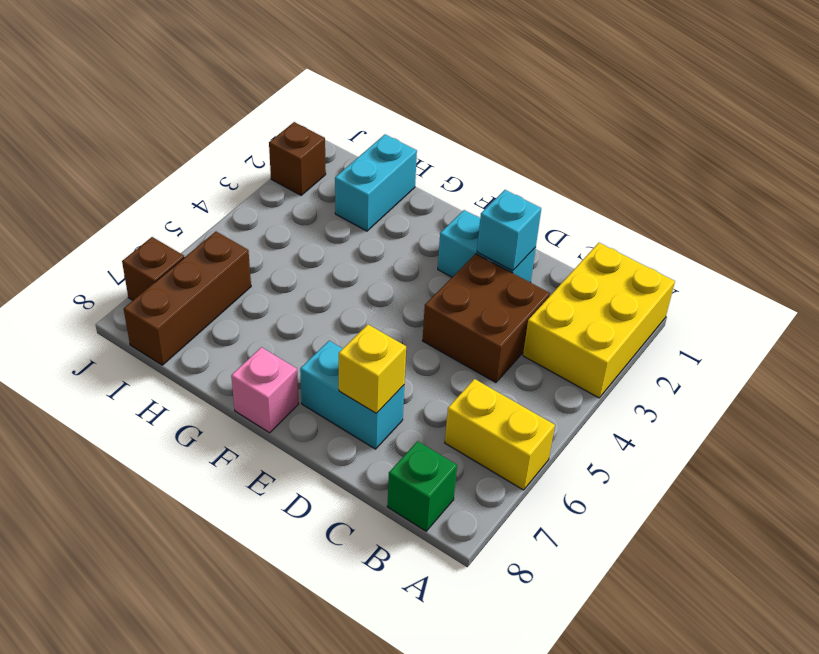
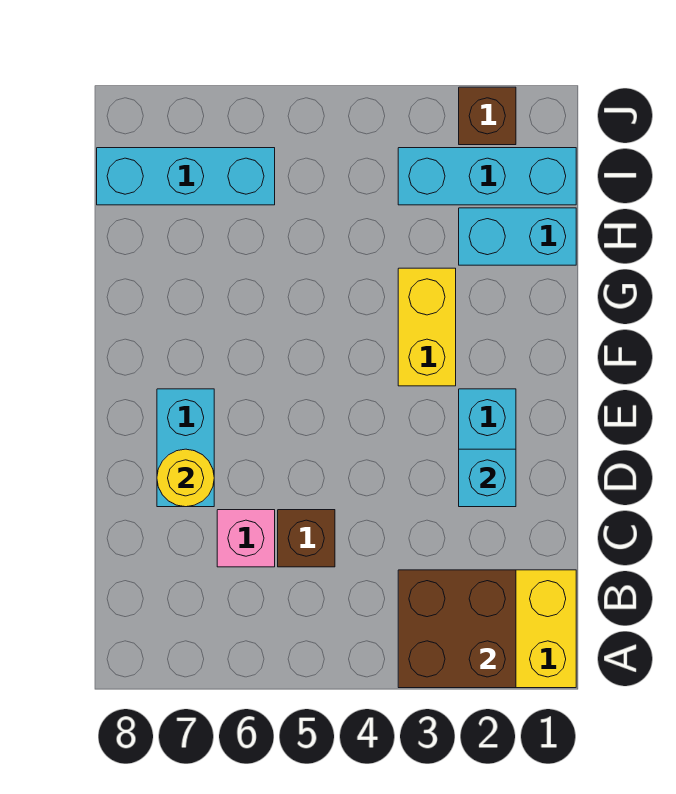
yellow 1x2 brick [445,379,555,490] -> yellow 1x2 brick moved to [398,268,456,386]
green 1x1 brick [387,441,457,531] -> none
brown 2x2 brick [422,254,550,383] -> brown 2x2 brick moved to [398,570,516,688]
yellow 1x1 brick [339,325,406,414] -> yellow 1x1 round brick [157,449,214,507]
pink 1x1 brick [231,347,299,433] -> pink 1x1 brick moved to [217,510,275,567]
none -> cyan 1x3 brick [398,148,576,205]
brown 1x3 brick [124,232,251,365] -> cyan 1x3 brick [97,148,275,205]
brown 1x1 brick [122,237,184,300] -> brown 1x1 brick moved to [278,510,335,567]

